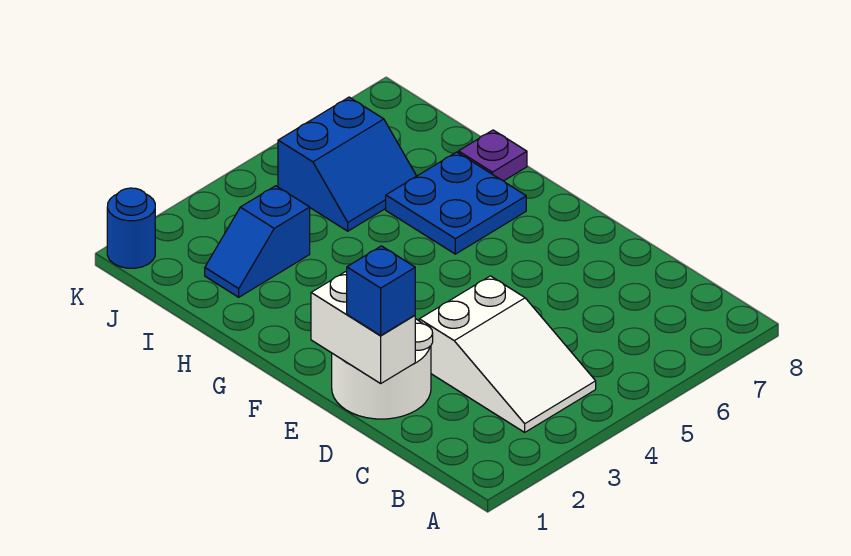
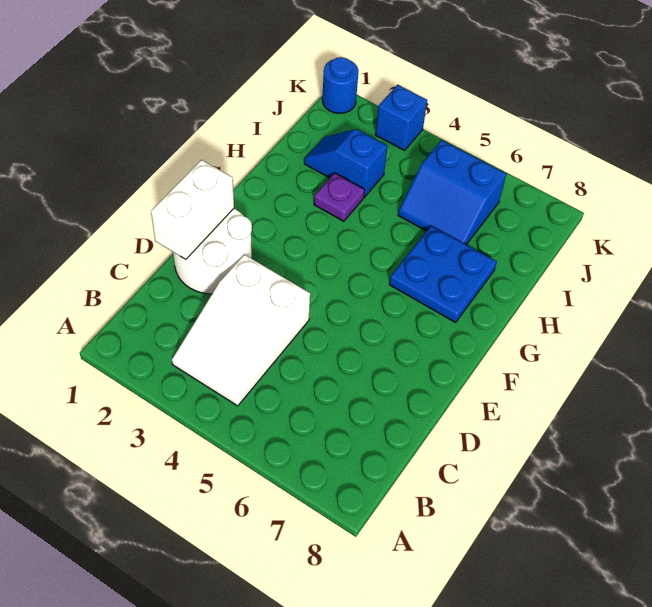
blue 1x1 brick [347,246,415,335] -> blue 1x1 brick moved to [376,85,427,151]
purple 1x1 plate [458,130,527,181] -> purple 1x1 plate moved to [314,173,365,221]

